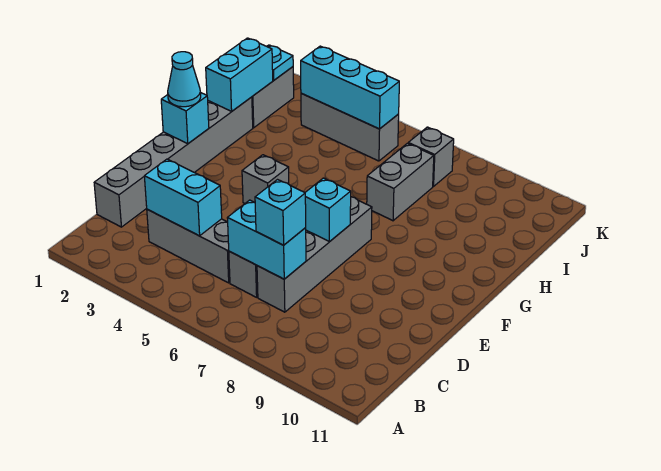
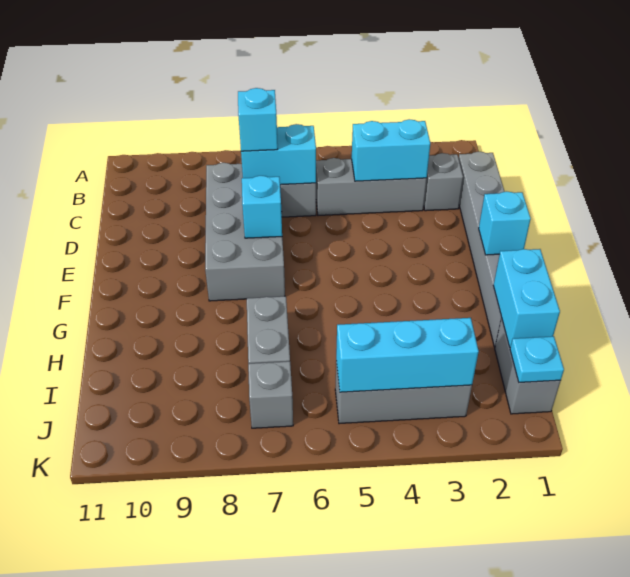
grey 1x4 brick [257,197,372,312] -> grey 2x4 brick [205,163,285,301]
cyan 1x1 cone [168,52,201,107] -> none
grey 1x1 brick [242,155,289,203] -> grey 1x1 brick moved to [424,153,463,211]

